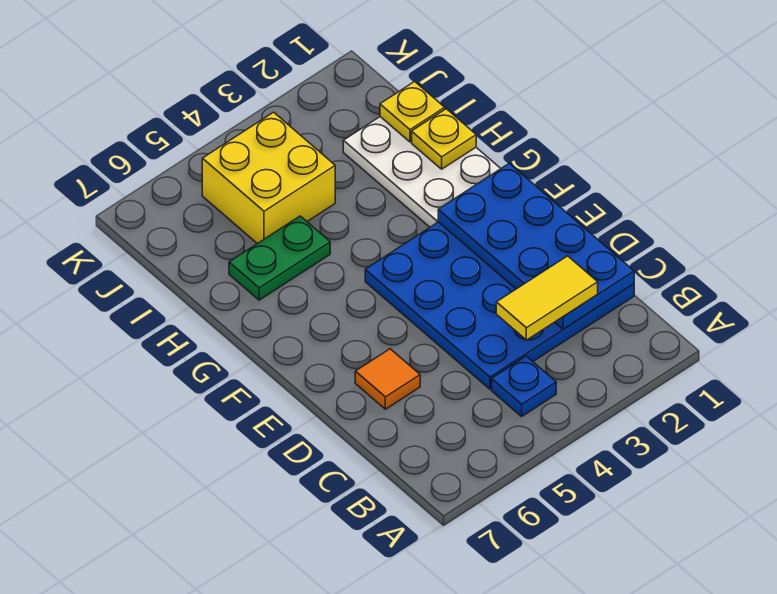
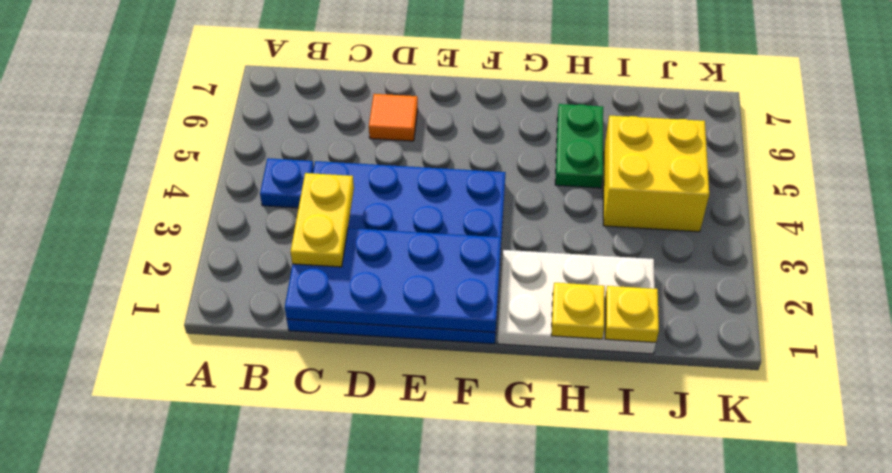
yellow 1x2 tile [496,256,598,340] -> yellow 1x2 plate [291,173,354,267]

